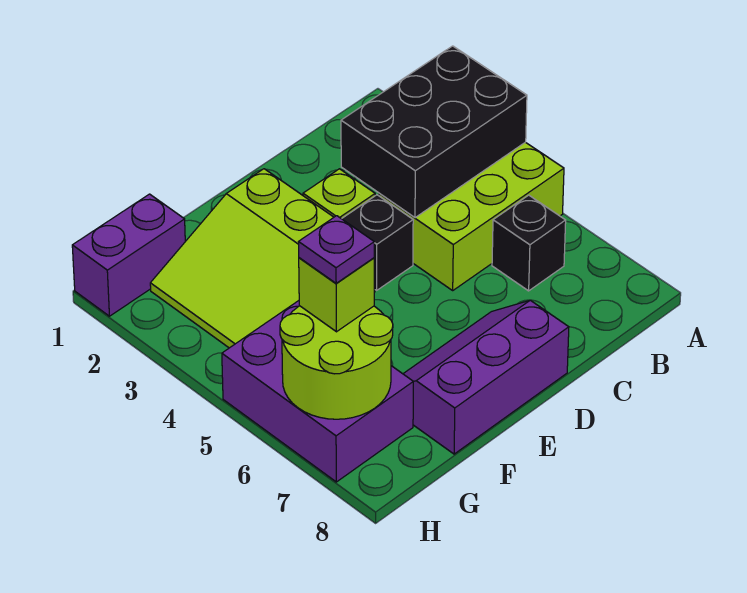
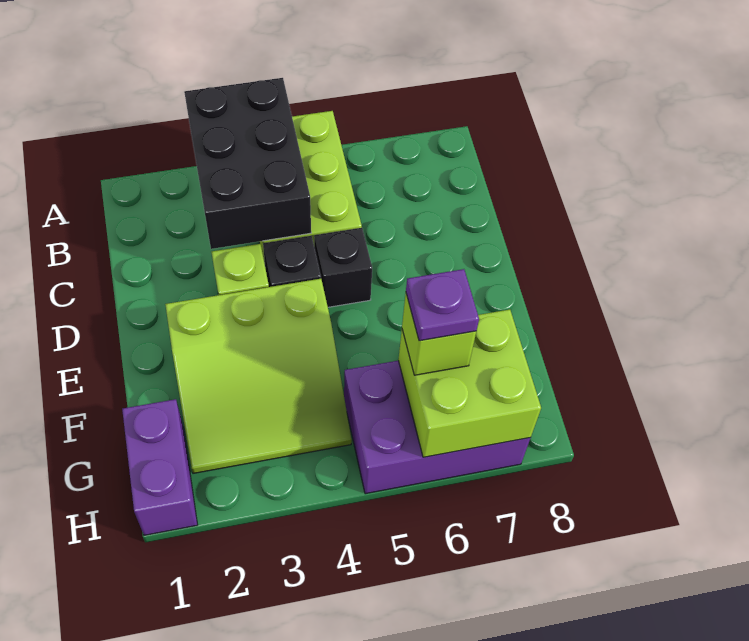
black 1x1 brick [492,195,566,291] -> black 1x1 brick moved to [314,228,372,307]
purple 2x3 slope [403,300,569,454] -> none
lime 2x2 round brick [280,306,393,419] -> lime 2x2 brick [398,310,541,457]

